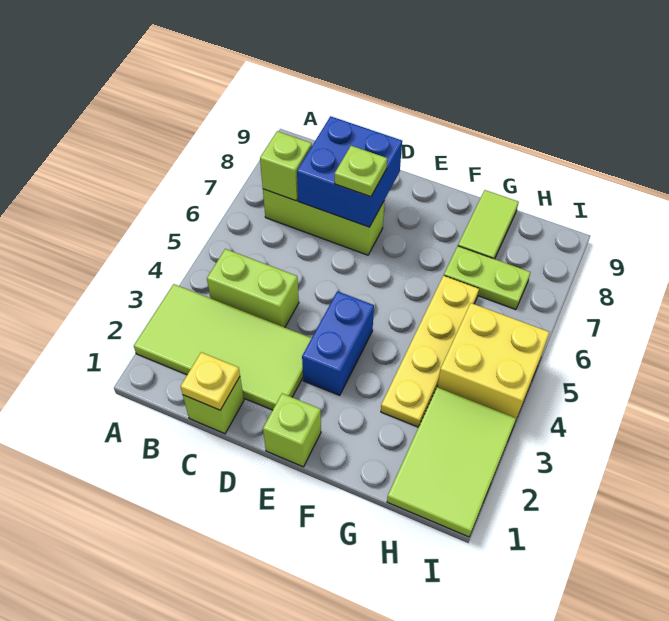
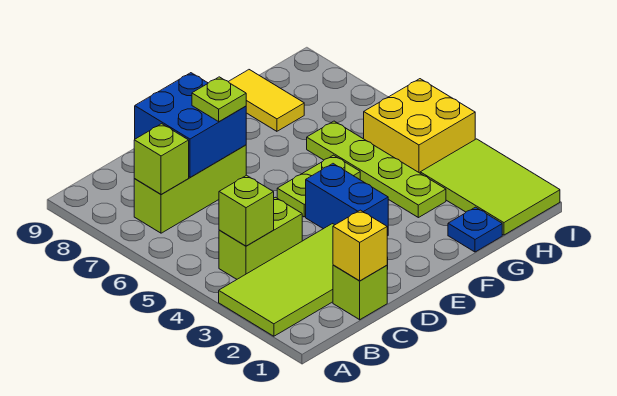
yellow 1x1 plate [181,352,240,410] -> yellow 1x1 brick [333,210,387,281]
lime 1x1 brick [263,393,321,467] -> lime 1x1 brick moved to [219,175,274,246]
none -> blue 1x1 plate [448,207,502,252]
yellow 1x4 plate [381,276,479,427] -> lime 1x4 plate [307,121,446,218]
lime 1x2 plate [444,246,531,310] -> lime 1x2 plate moved to [277,155,360,217]
lime 1x2 tile [458,190,519,259] -> yellow 1x2 tile [228,70,304,131]

